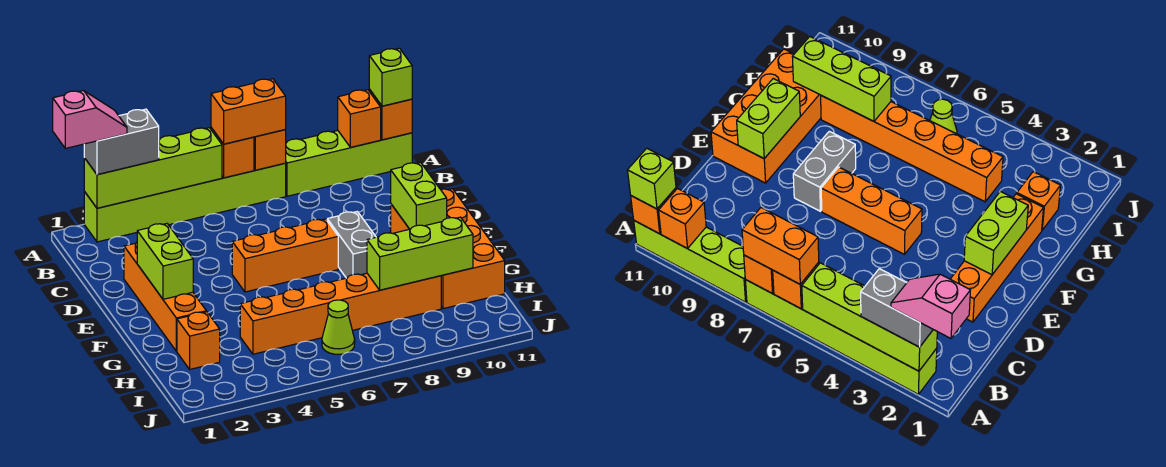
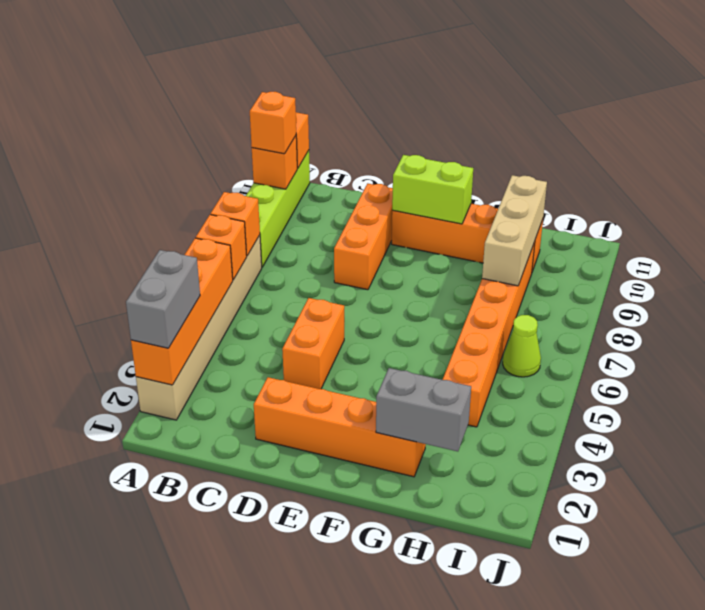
pink 1x2 slope [53,91,127,148] -> none
lime 1x6 brick [84,163,286,242] -> tan 1x6 brick [136,235,262,420]
lime 1x4 brick [84,128,222,208] -> orange 1x4 brick [131,238,233,385]
orange 1x2 brick [211,79,286,144] -> orange 1x2 brick moved to [282,298,344,389]
lime 1x1 brick [369,48,412,106] -> none
lime 1x2 brick [137,224,193,299] -> none
orange 1x3 brick [232,219,338,292] -> orange 1x3 brick moved to [334,184,393,290]
grey 1x2 brick [327,212,376,278] -> grey 1x2 brick moved to [376,368,471,451]
orange 2x4 brick [391,189,505,309] -> orange 1x4 brick [392,204,543,272]
orange 1x1 brick [177,312,220,369] -> orange 1x1 brick moved to [250,92,296,154]
lime 1x3 brick [367,217,473,290] -> tan 1x3 brick [482,175,547,286]

